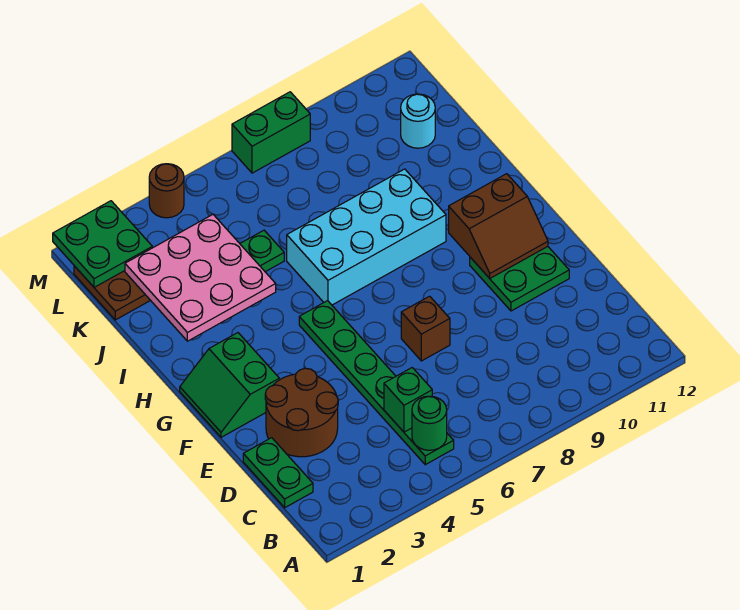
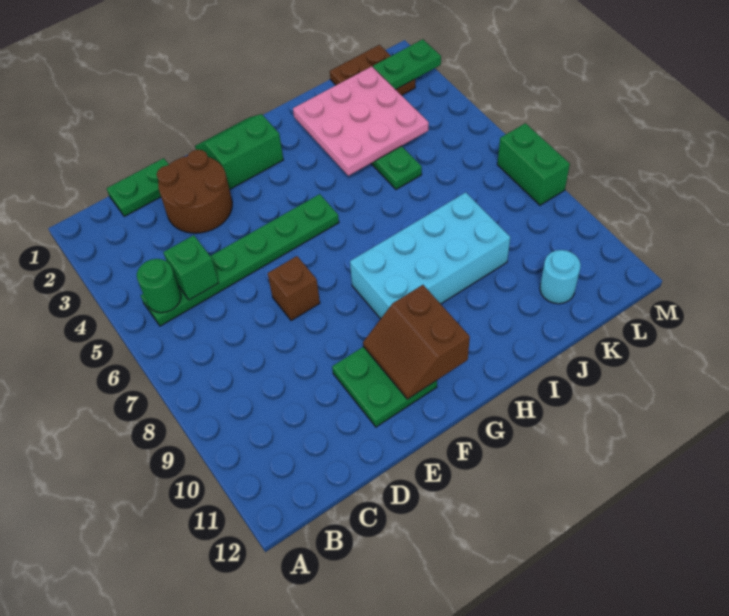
cyan 2x4 brick [287,169,446,305] -> cyan 2x4 brick turned to [350,192,510,319]
green 2x2 plate [53,201,152,287] -> green 1x2 plate [373,39,441,90]
brown 1x1 round brick [149,164,184,218] -> none

